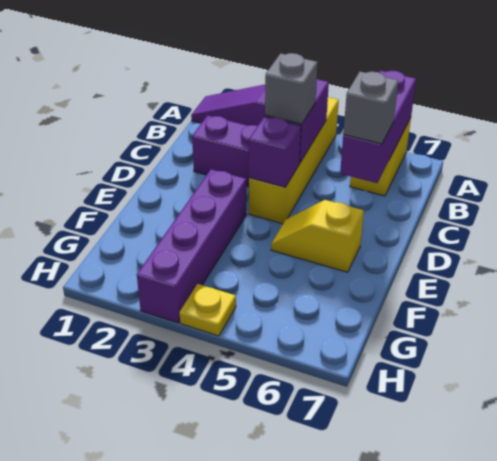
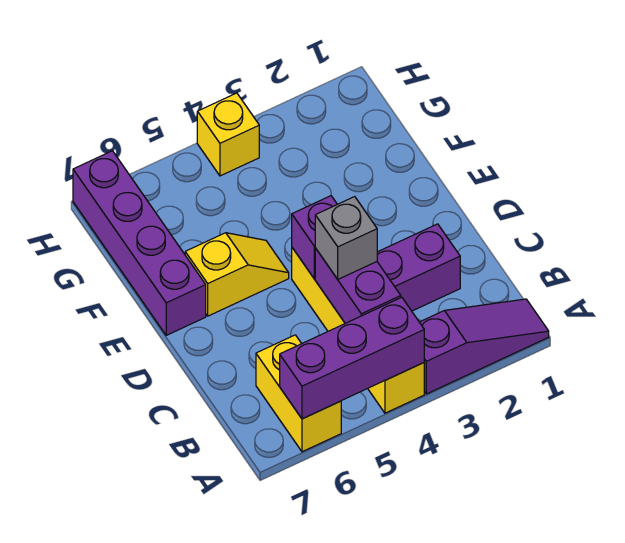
purple 1x3 brick [340,70,416,183] -> purple 1x3 brick turned to [280,297,424,419]
grey 1x1 brick [343,72,399,144] -> none
purple 1x4 brick [137,169,247,323] -> purple 1x4 brick moved to [73,151,206,335]
yellow 1x1 plate [180,284,236,336] -> yellow 1x1 brick [197,93,259,176]

